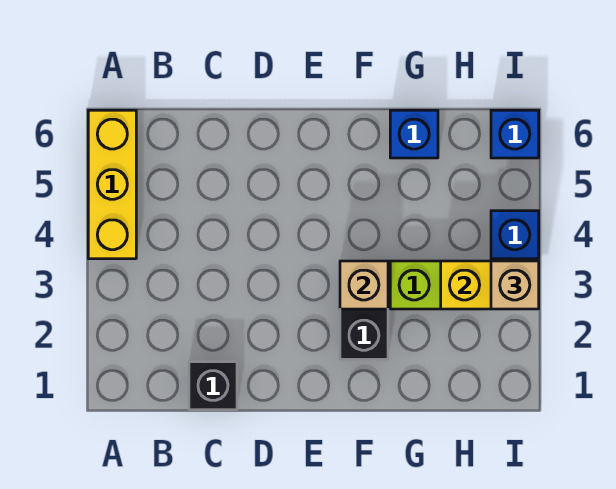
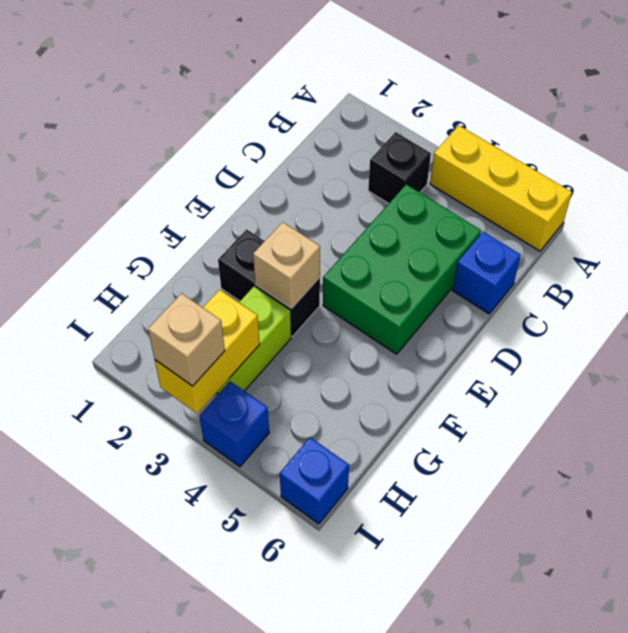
black 1x1 brick [189,362,237,410] -> black 1x1 brick moved to [368,132,431,204]
none -> green 2x3 brick [323,184,481,354]
blue 1x1 brick [390,110,438,158] -> blue 1x1 brick moved to [453,232,521,314]

